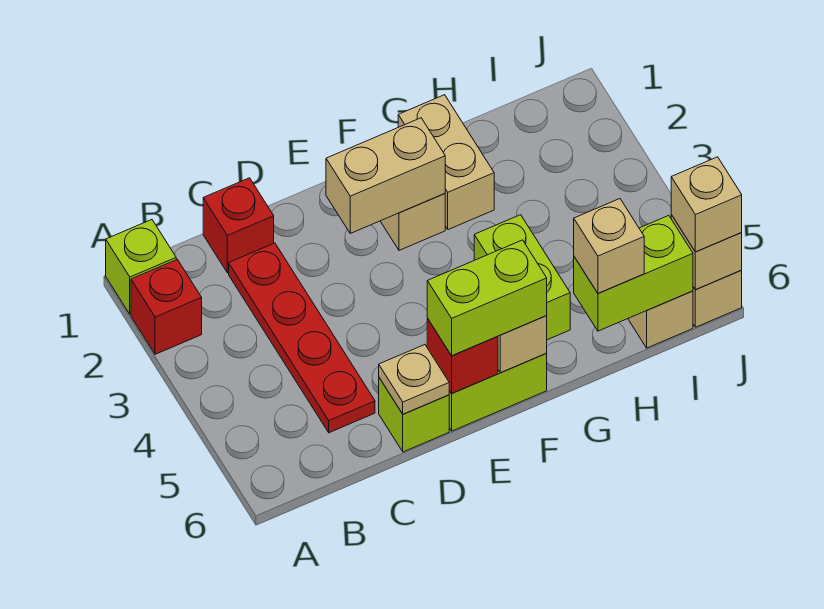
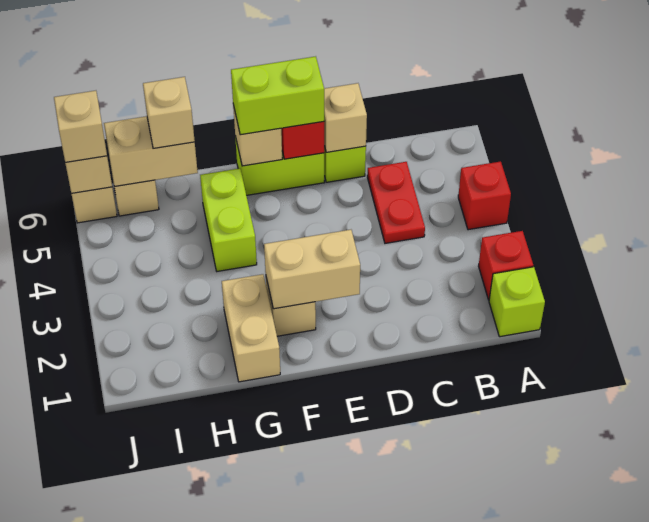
red 1x1 brick [203,178,274,273] -> red 1x1 brick moved to [458,161,511,230]
red 1x4 plate [229,243,375,433] -> red 1x2 plate [367,162,425,243]
tan 1x1 plate [379,345,449,414] -> tan 1x1 brick [324,83,367,152]
lime 1x2 brick [574,216,693,331] -> tan 1x2 brick [104,116,198,187]

